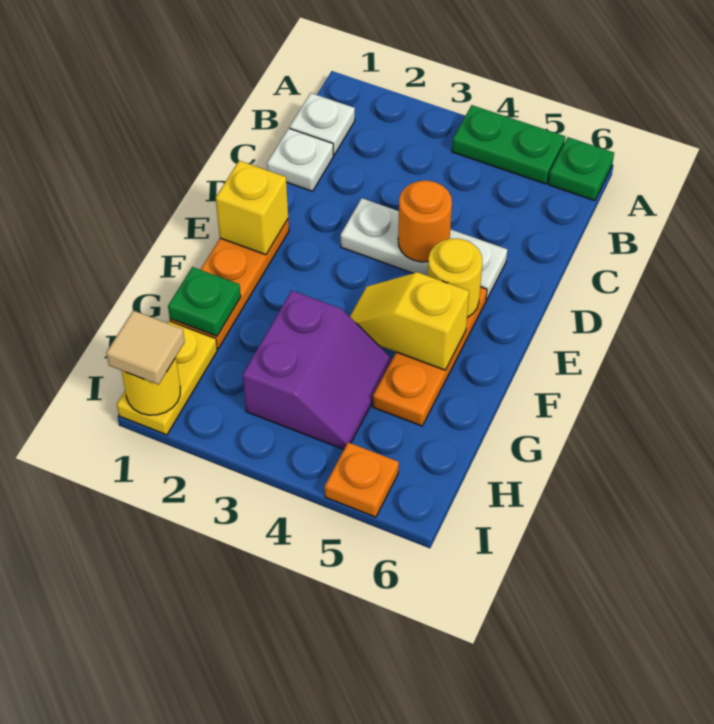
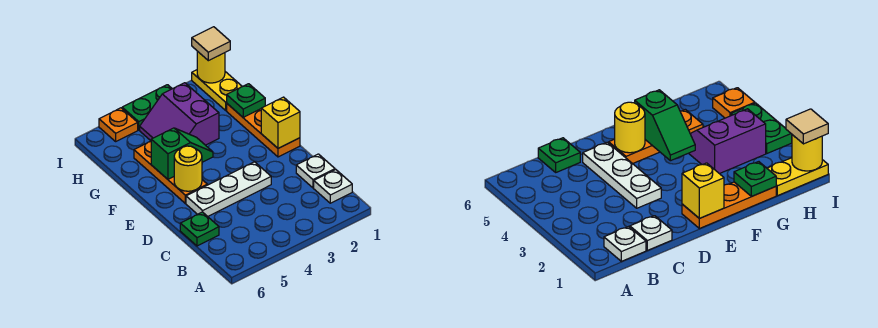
green 1x2 plate [452,105,565,184] -> green 1x2 plate moved to [122,85,172,130]
green 1x1 plate [548,137,614,201] -> green 1x1 plate moved to [180,212,219,246]
orange 1x1 round brick [398,181,452,262] -> none
yellow 1x2 slope [350,272,469,370] -> green 1x2 slope [151,128,213,179]

